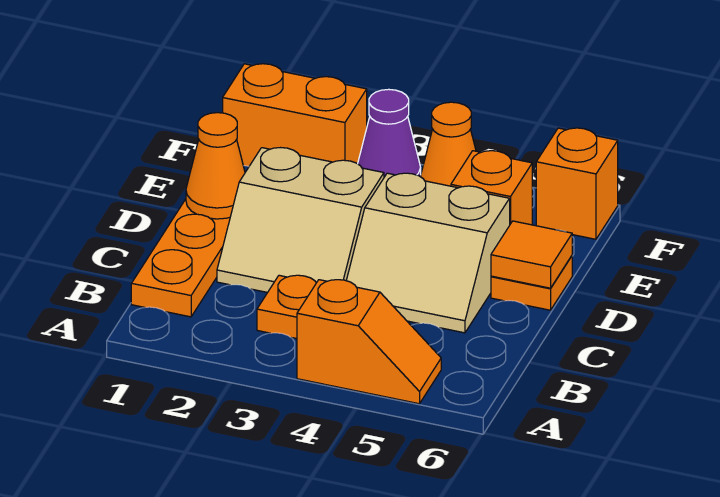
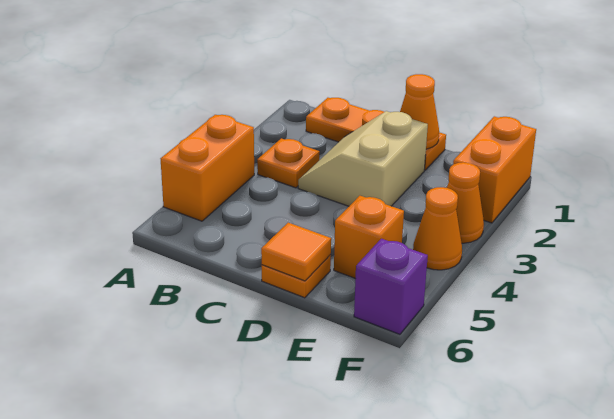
orange 1x2 slope [297,280,441,404] -> orange 1x2 brick [161,115,254,221]
tan 2x2 slope [346,173,510,333] -> none
purple 1x1 cone [358,89,421,177] -> orange 1x1 cone [447,162,484,243]
orange 1x1 brick [536,128,618,239] -> purple 1x1 brick [354,239,428,334]

